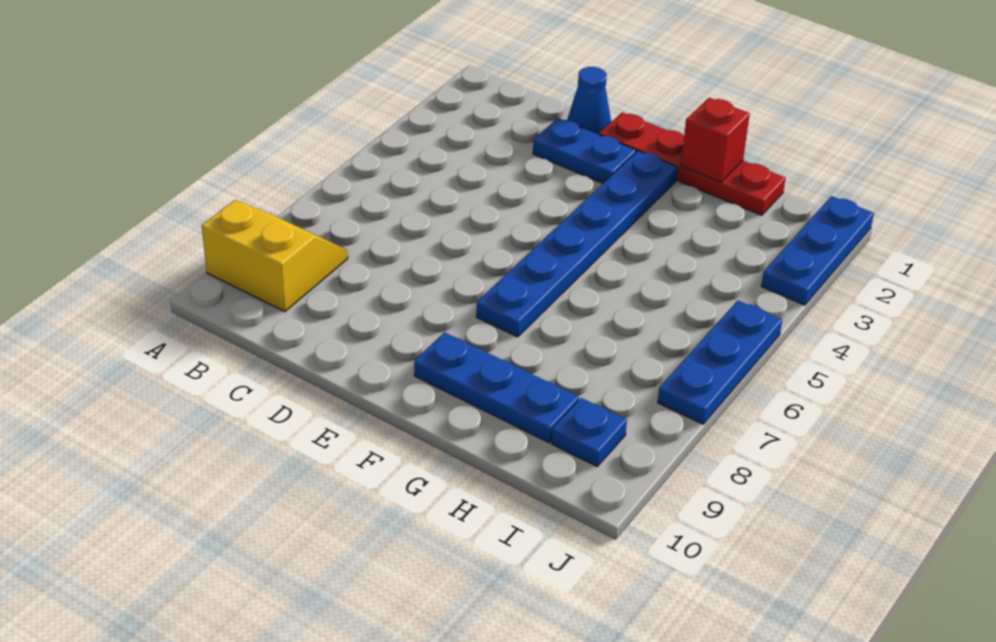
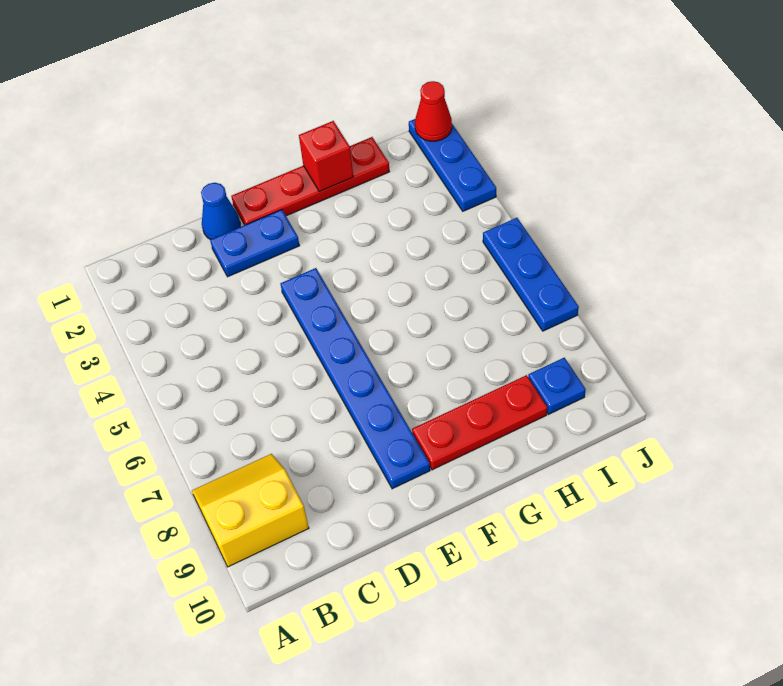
blue 1x6 plate [476,151,677,337] -> blue 1x6 plate moved to [280,268,430,489]
blue 1x3 plate [414,332,579,443] -> red 1x3 plate [412,375,547,470]
none -> red 1x1 cone [415,81,452,141]

